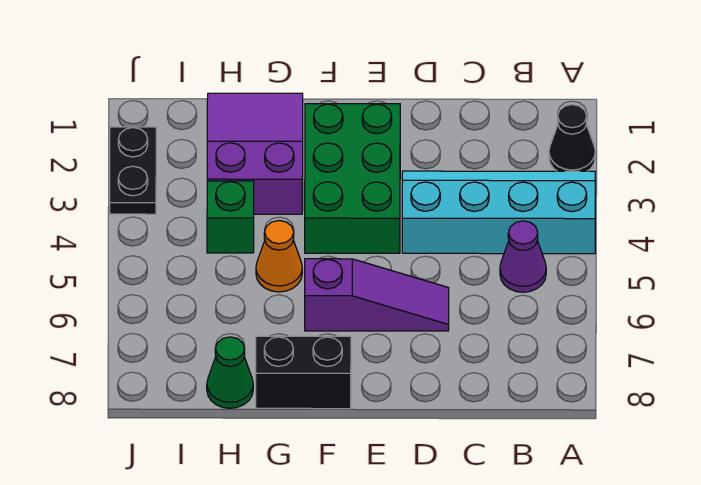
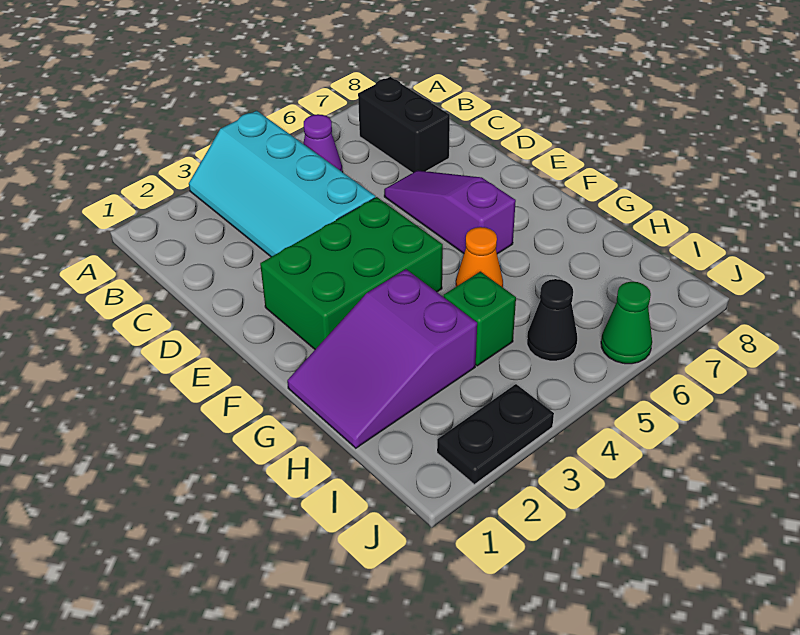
black 1x1 cone [549,105,595,171] -> black 1x1 cone moved to [527,279,577,361]
black 1x2 brick [256,336,351,409] -> black 1x2 brick moved to [358,77,450,173]
green 1x1 cone [207,337,253,408] -> green 1x1 cone moved to [601,282,652,364]

